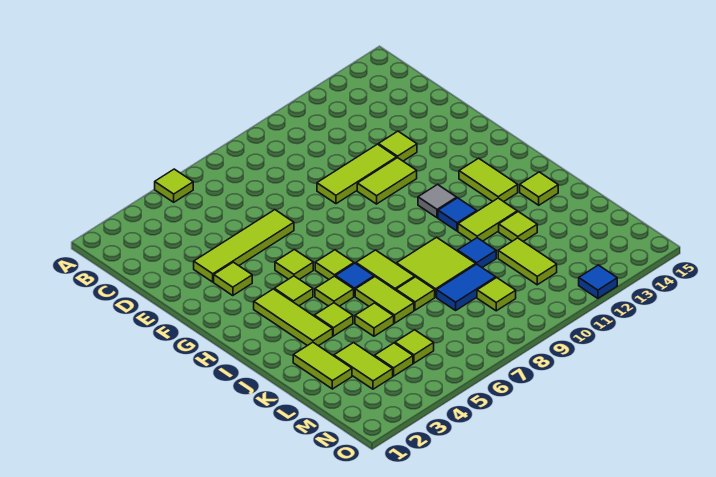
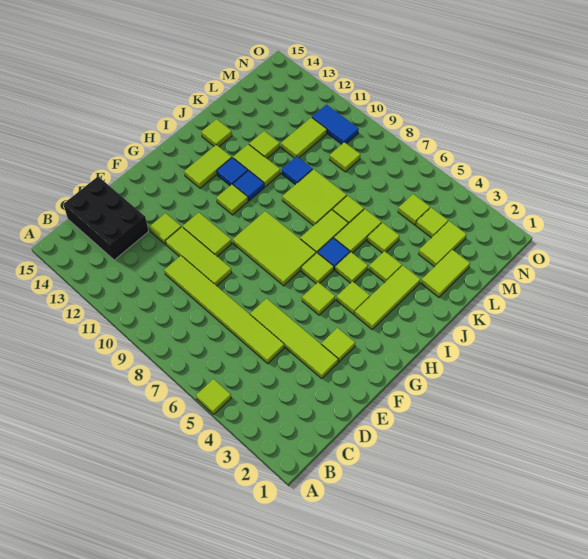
none -> black 2x3 brick [63,177,148,260]
none -> lime 1x6 tile [164,256,284,363]
none -> lime 2x3 tile [233,211,316,286]
grey 1x1 tile [418,184,457,218] -> lime 1x1 tile [217,184,248,215]
blue 1x2 tile [437,264,496,310] -> blue 1x2 tile moved to [312,105,359,144]
blue 1x1 tile [579,265,617,298] -> blue 1x1 tile moved to [217,158,248,186]

